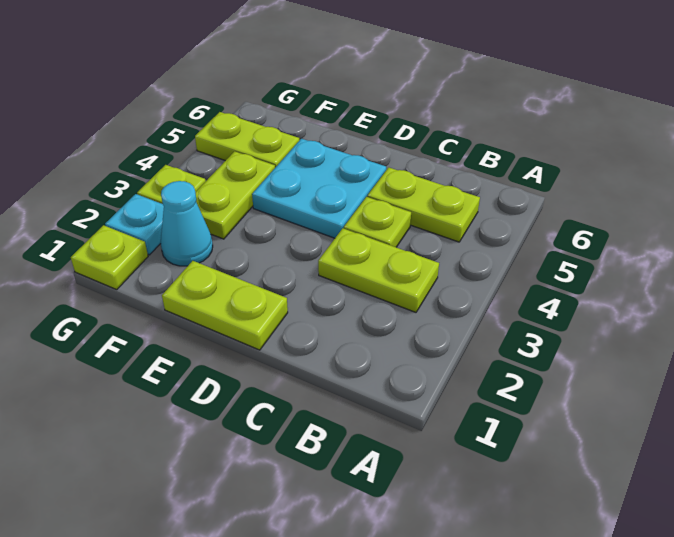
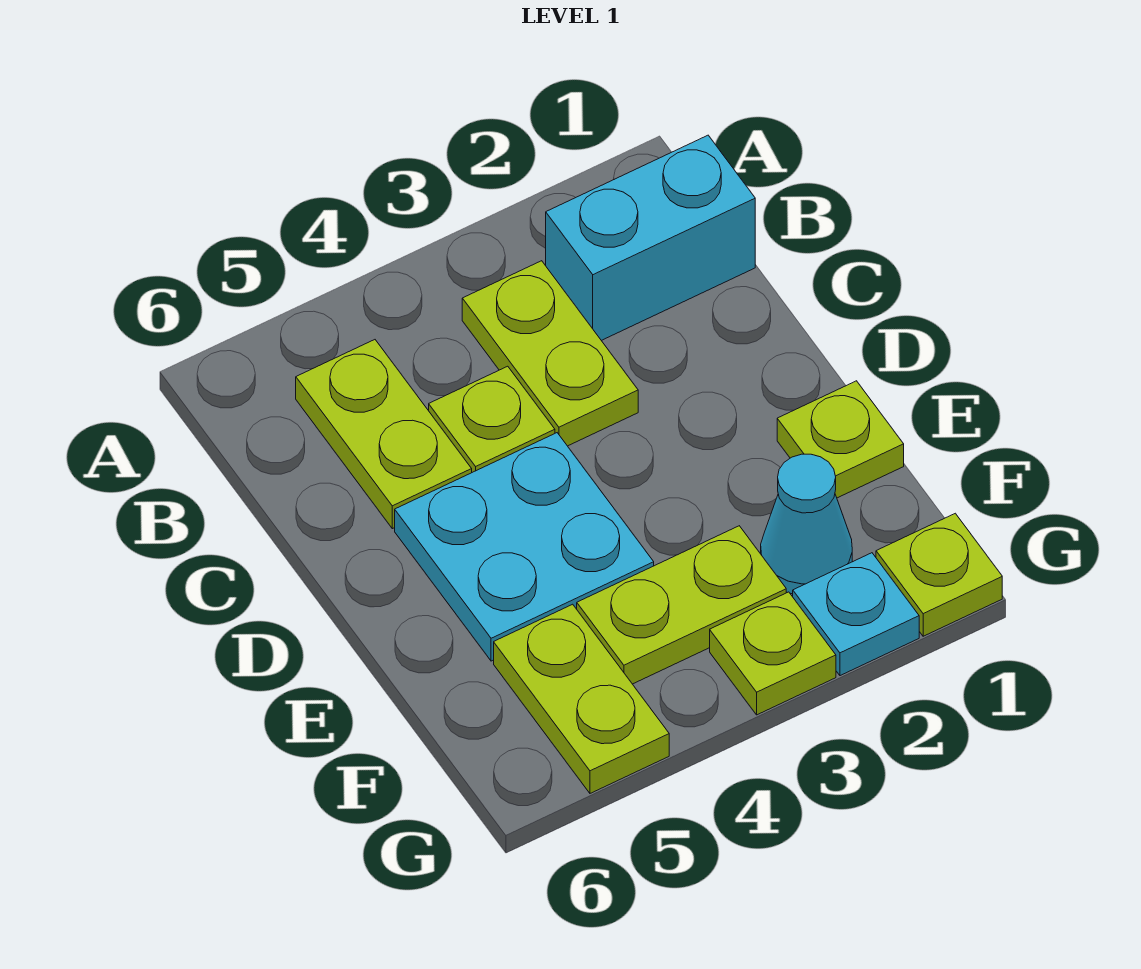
none -> cyan 1x2 brick [546,135,755,341]
lime 1x2 plate [162,261,288,350] -> lime 1x1 plate [777,381,904,498]

